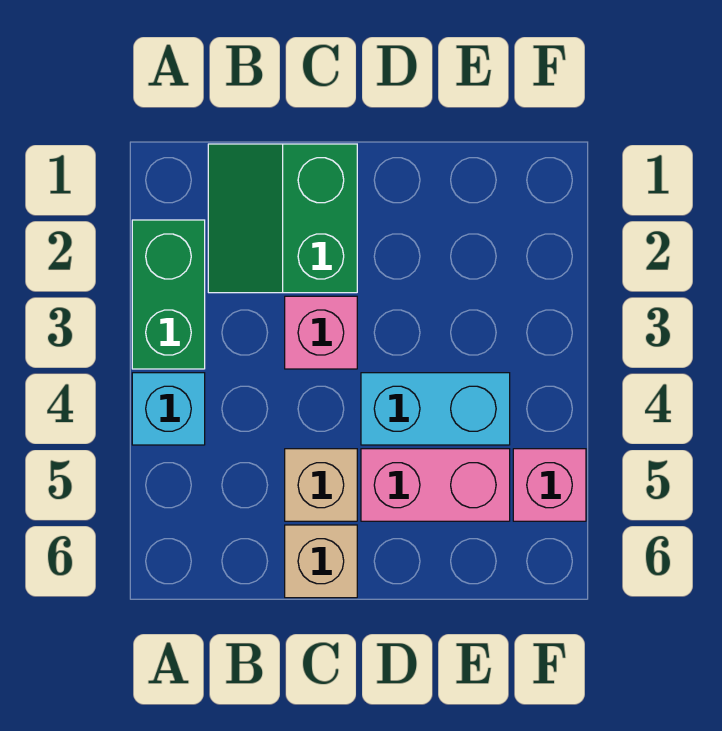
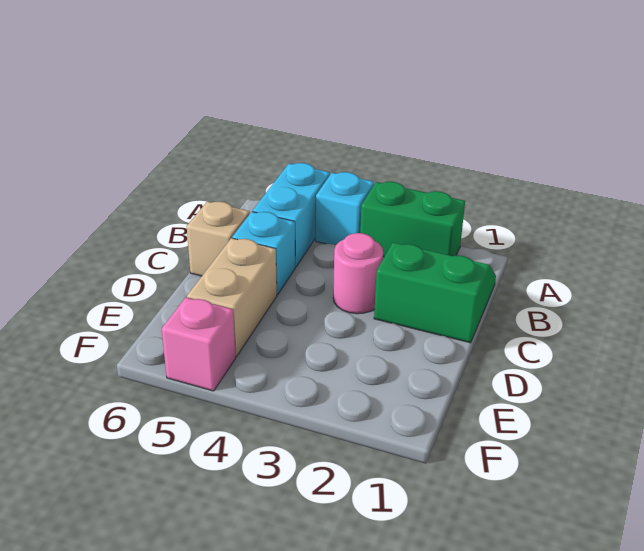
pink 1x1 brick [285,296,357,369] -> pink 1x1 round brick [333,233,383,314]
tan 1x1 brick [285,449,357,521] -> cyan 1x1 brick [232,212,295,295]
cyan 1x2 brick [361,373,510,445] -> cyan 1x2 brick moved to [253,163,330,267]
pink 1x2 brick [361,449,510,521] -> tan 1x2 brick [187,238,277,357]

